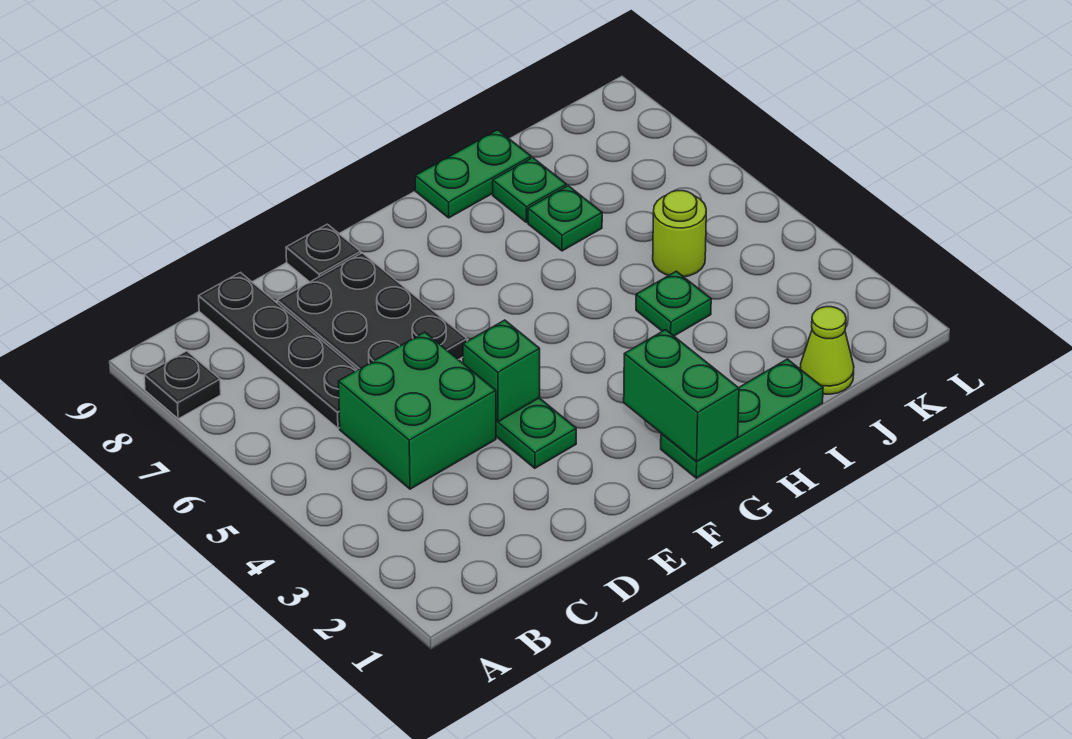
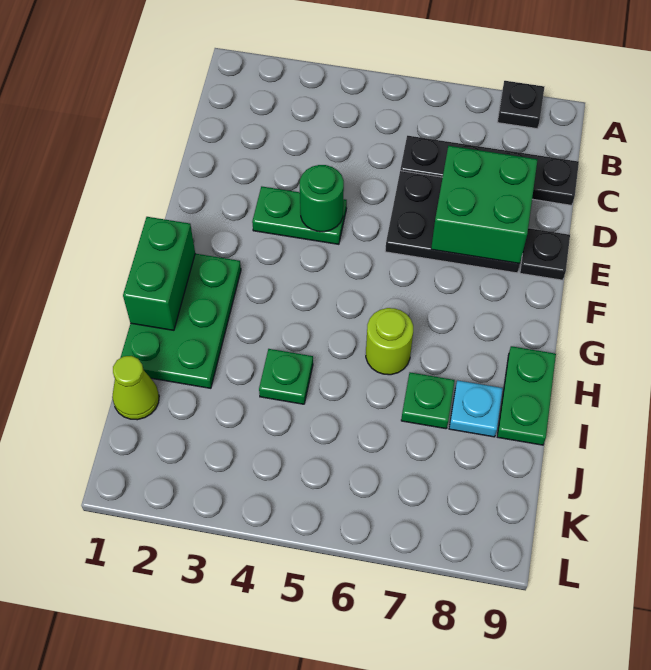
green 2x2 brick [338,332,496,489] -> green 2x2 brick moved to [431,146,538,264]
green 1x1 brick [463,320,540,422] -> green 1x1 round brick [300,165,344,232]
green 1x3 plate [661,359,823,478] -> green 2x3 plate [120,254,241,388]
green 1x2 brick [624,330,739,462] -> green 1x2 brick turned to [123,217,195,330]
green 1x1 plate [493,158,567,222] -> cyan 1x1 plate [449,380,503,437]
lime 1x1 round brick [653,191,706,277] -> lime 1x1 round brick moved to [366,308,413,375]

